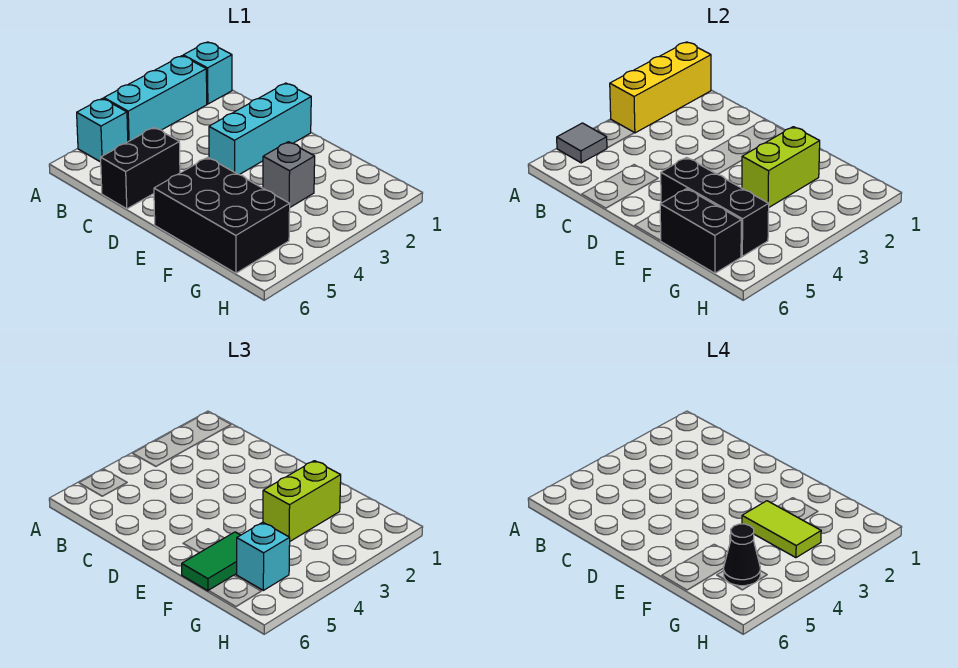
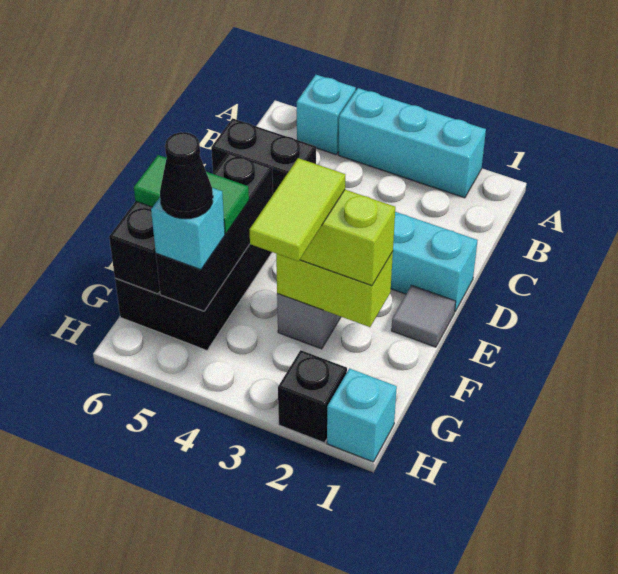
cyan 1x1 brick [183,42,232,104] -> cyan 1x1 brick moved to [327,368,397,462]
yellow 1x3 brick [610,42,711,133] -> none
grey 1x1 tile [557,123,607,163] -> grey 1x1 tile moved to [391,285,456,347]
none -> black 1x1 brick [278,350,347,443]

